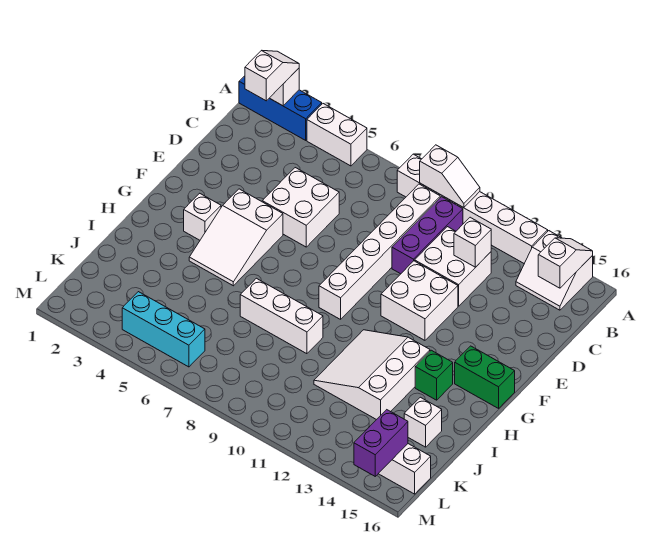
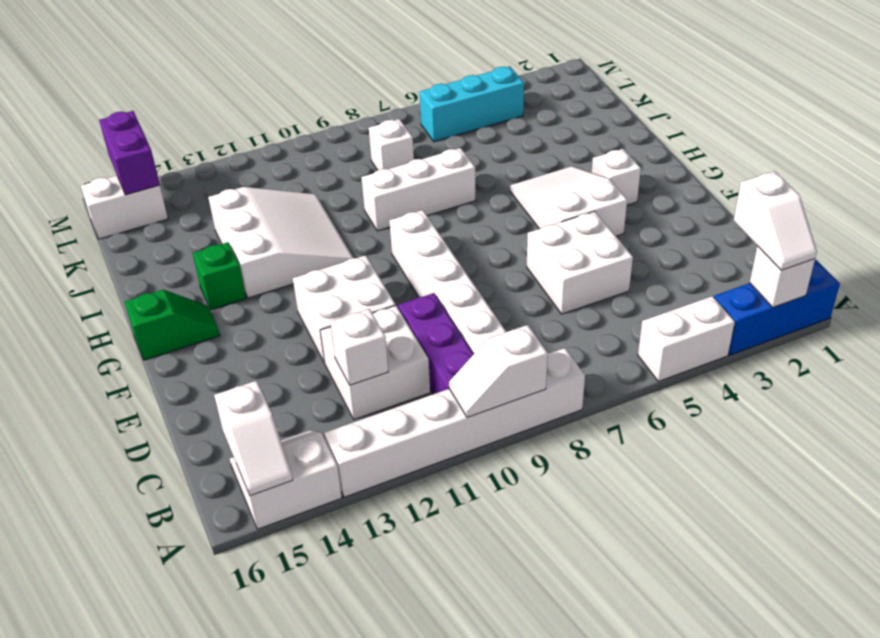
green 1x2 brick [455,346,515,408] -> green 1x2 slope [125,290,220,360]
white 1x1 brick [404,397,442,447] -> white 1x1 brick moved to [369,119,414,170]

